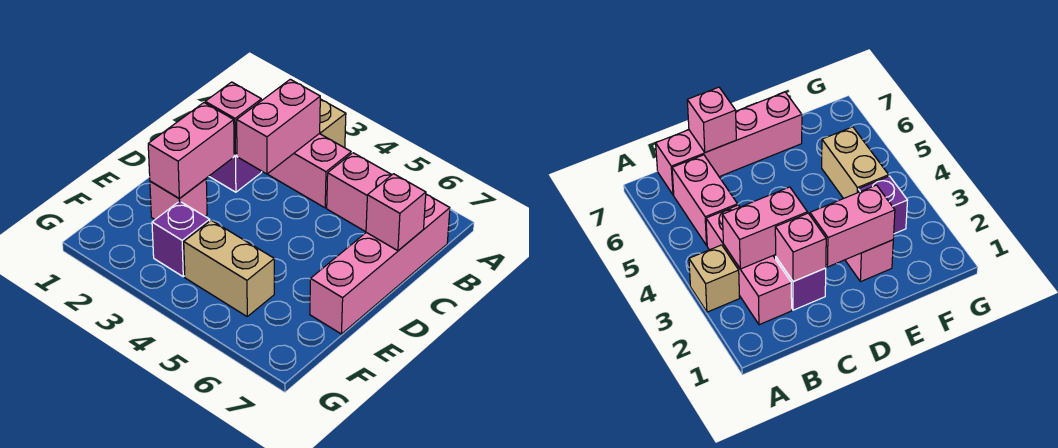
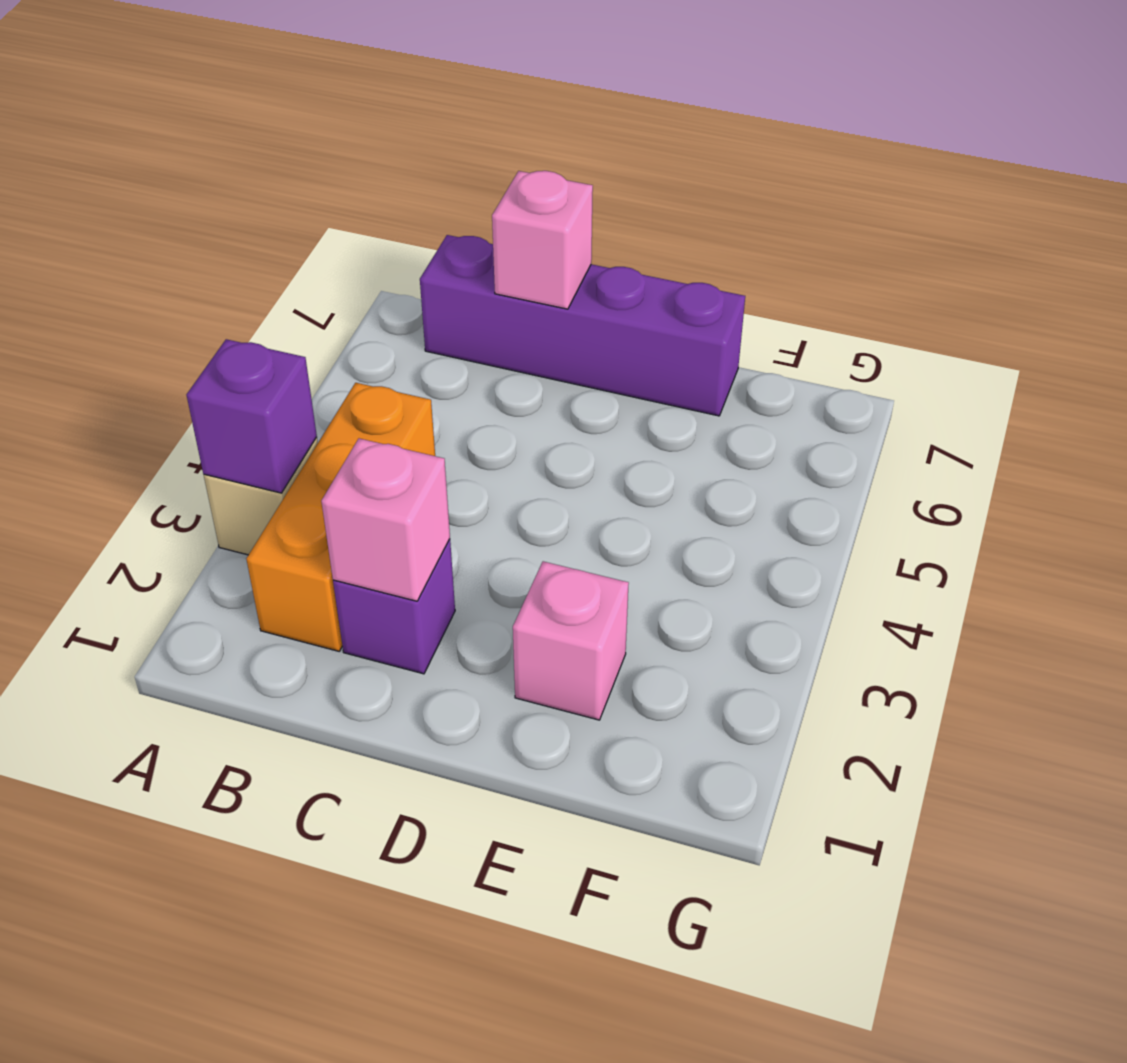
pink 1x3 brick [268,134,351,208] -> orange 1x3 brick [246,383,435,651]
pink 1x2 brick [237,79,320,174] -> none
pink 1x2 brick [327,153,392,232] -> none
pink 1x4 brick [310,194,450,334] -> purple 1x4 brick [420,235,745,416]
pink 1x2 brick [148,103,235,199] -> none
purple 1x1 brick [152,201,210,277] -> purple 1x1 brick moved to [187,339,317,493]
tan 1x2 brick [184,220,274,316] -> none

